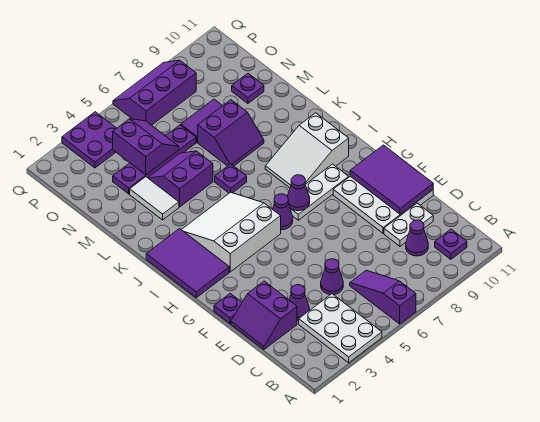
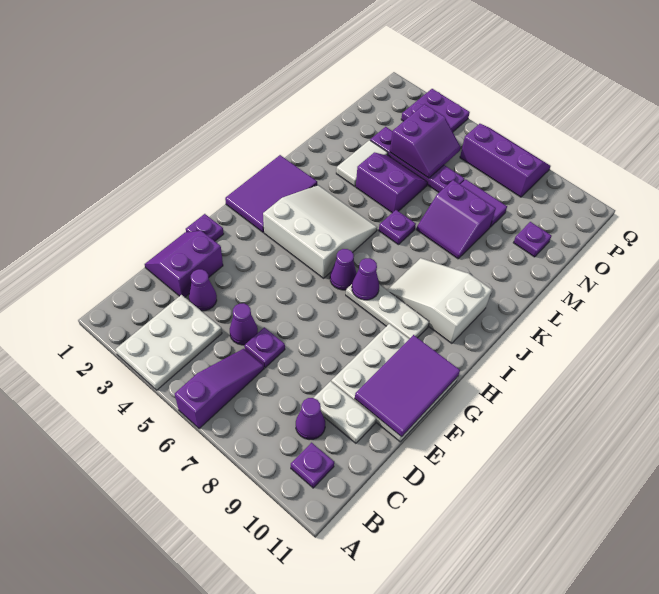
none -> purple 1x1 plate [244,327,285,368]

